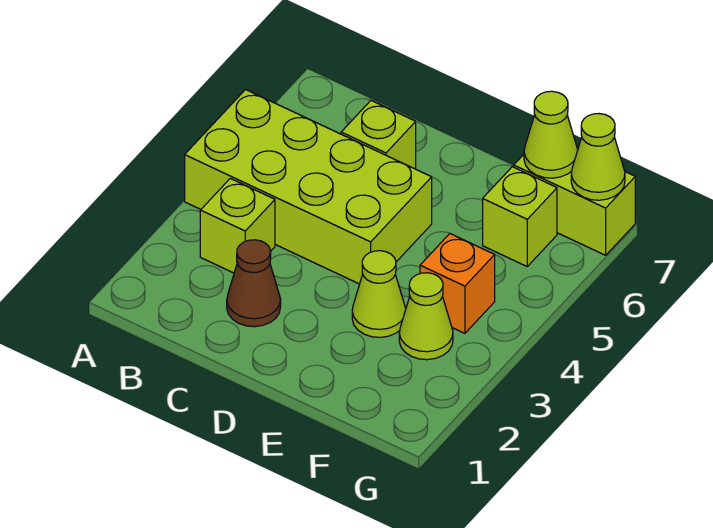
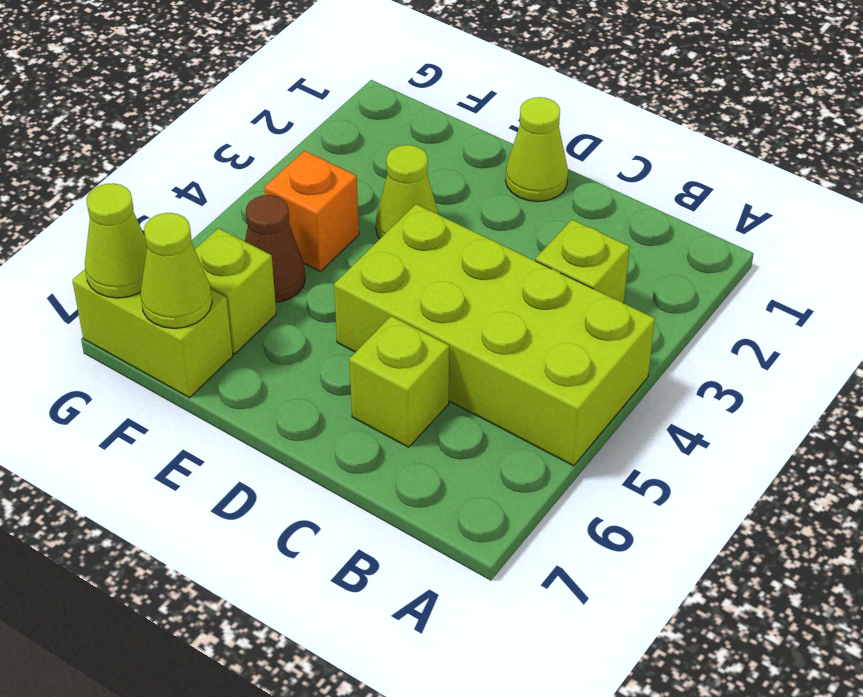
brown 1x1 cone [227,240,281,327] -> brown 1x1 cone moved to [245,195,305,302]
lime 1x1 cone [399,273,453,360] -> lime 1x1 cone moved to [505,97,568,202]

